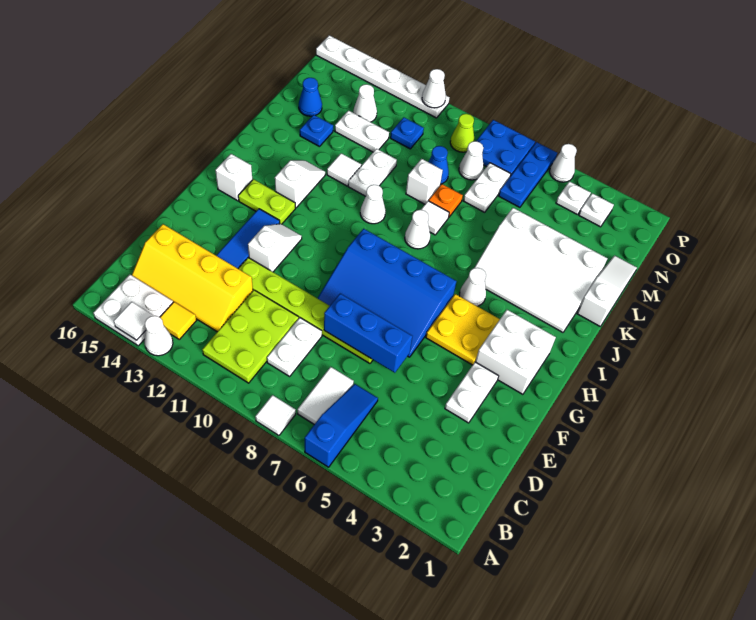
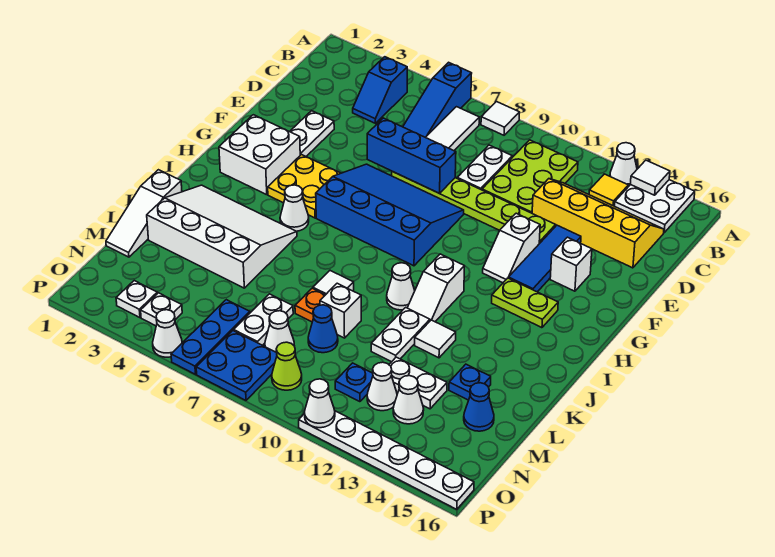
none -> blue 1x2 slope [353,57,407,123]
white 1x1 brick [215,154,252,201] -> white 1x1 brick moved to [550,237,592,291]
white 1x2 slope [275,160,325,208] -> white 1x2 slope moved to [407,254,465,322]
white 1x1 cone [405,210,430,249] -> white 1x1 cone moved to [367,362,397,411]

